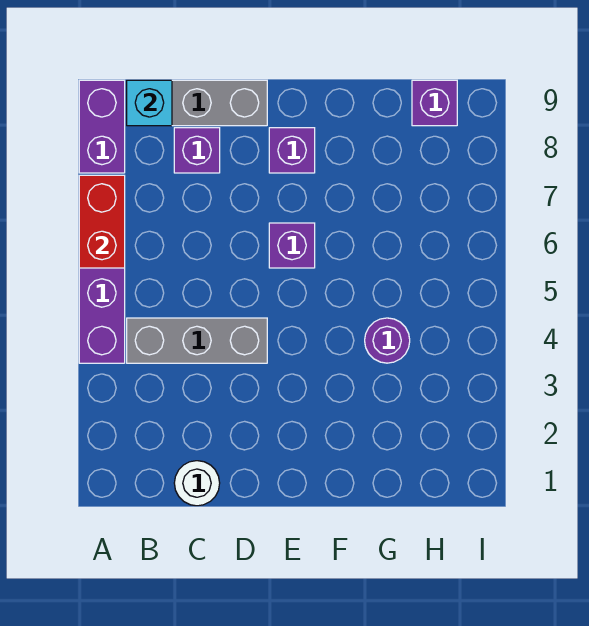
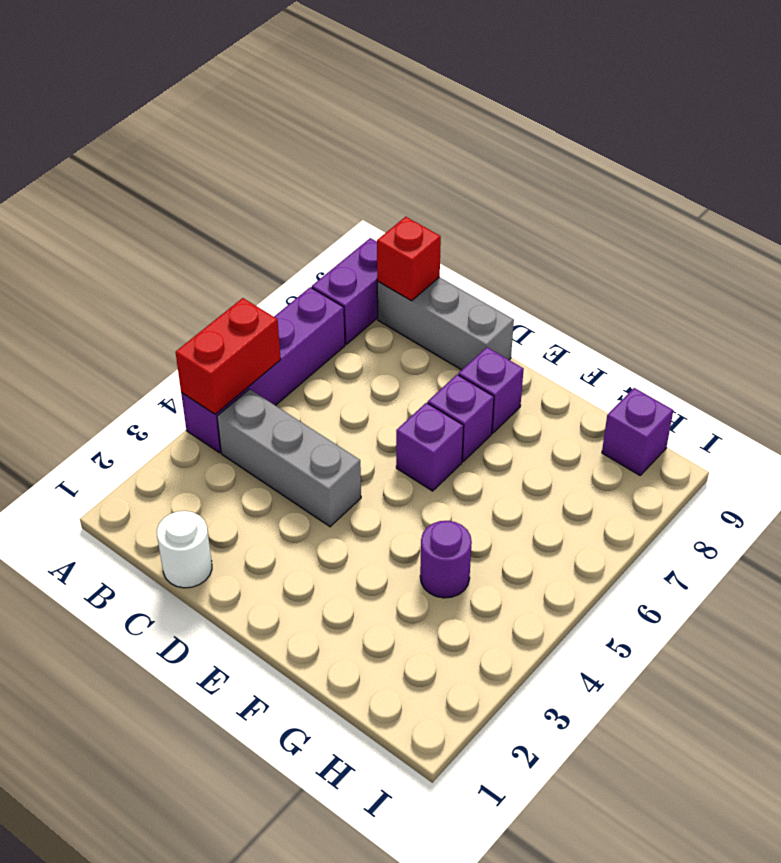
red 1x2 brick [79,175,125,268] -> red 1x2 brick moved to [176,298,281,414]
cyan 1x1 brick [127,80,172,126] -> red 1x1 brick [377,217,441,301]
purple 1x1 brick [174,128,220,173] -> purple 1x1 brick moved to [428,375,494,462]

